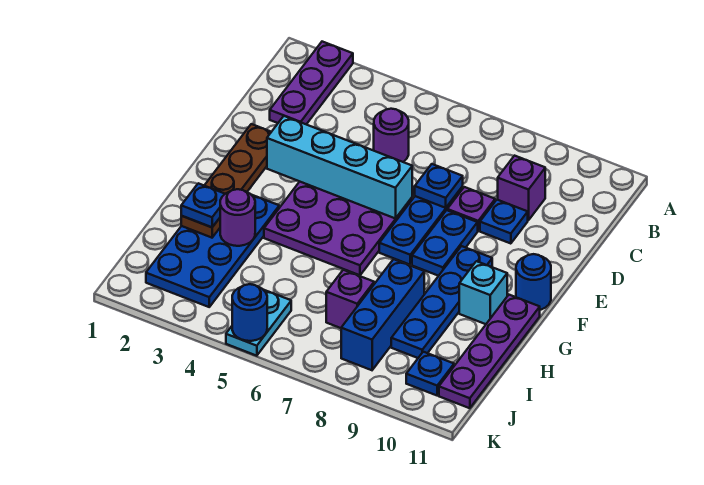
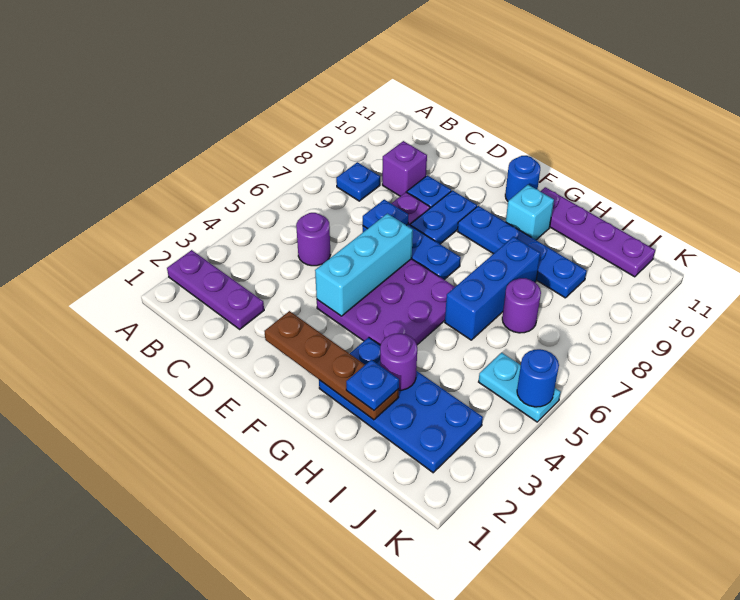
cyan 1x4 brick [267,116,412,219] -> cyan 1x3 brick [315,214,413,316]
blue 1x2 plate [412,210,478,276] -> blue 1x2 plate turned to [410,190,477,244]
blue 1x3 brick [341,259,424,370] -> blue 1x3 brick turned to [445,237,540,340]
purple 1x1 brick [326,270,374,328] -> purple 1x1 round brick [502,278,541,333]
blue 1x1 plate [406,352,454,395] -> blue 1x1 plate moved to [336,162,380,201]

